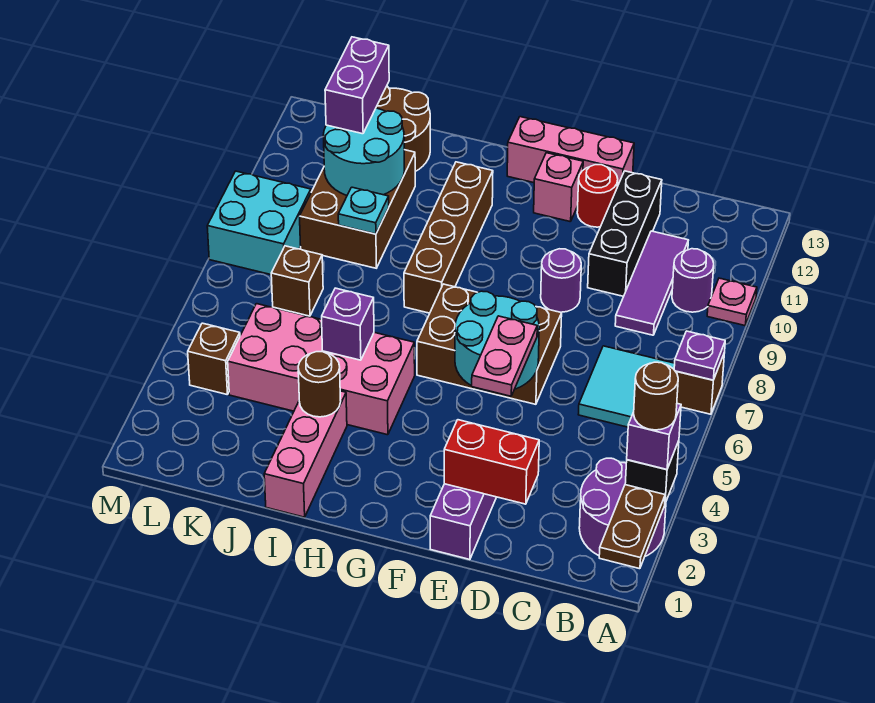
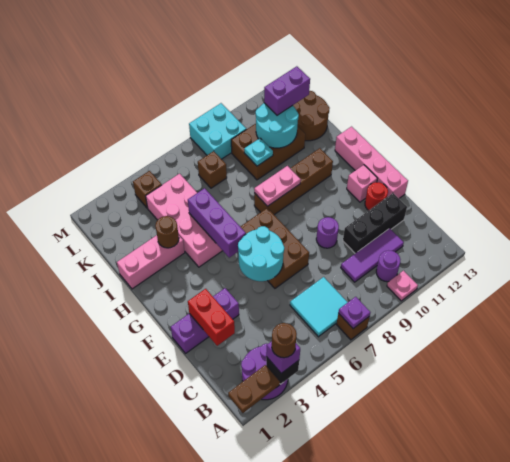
pink 1x2 plate [472,316,537,396] -> pink 1x2 plate moved to [254,166,301,206]
pink 1x3 brick [507,117,634,187] -> pink 1x4 brick [335,127,408,198]
purple 1x1 brick [322,288,374,360] -> purple 1x3 brick [188,188,246,258]

